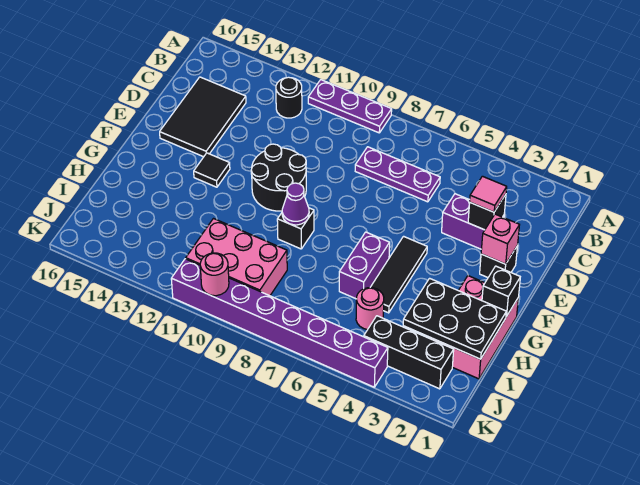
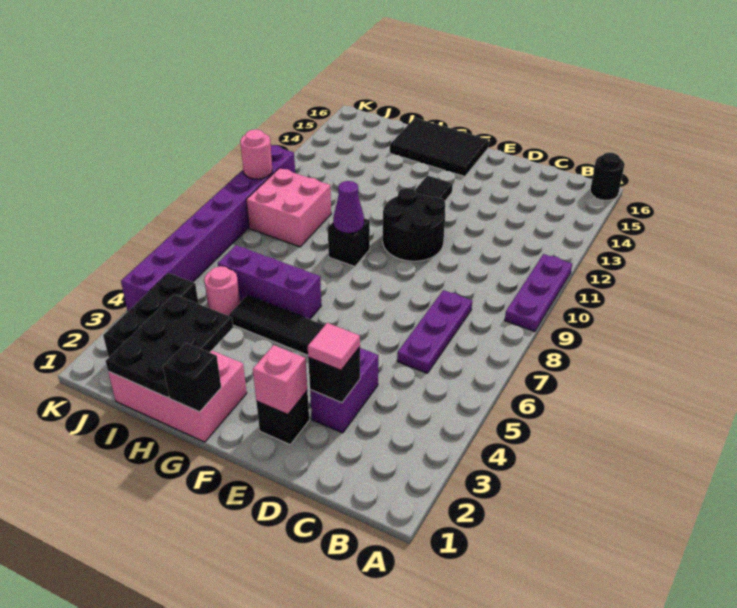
black 1x1 round brick [276,77,302,118] -> black 1x1 round brick moved to [590,153,625,200]
black 2x3 tile [160,77,246,157] -> black 2x3 tile moved to [390,118,489,177]
purple 1x2 brick [339,232,390,299] -> purple 1x3 brick [218,245,321,319]
pink 2x3 brick [186,219,287,296] -> pink 2x2 brick [246,168,331,247]

